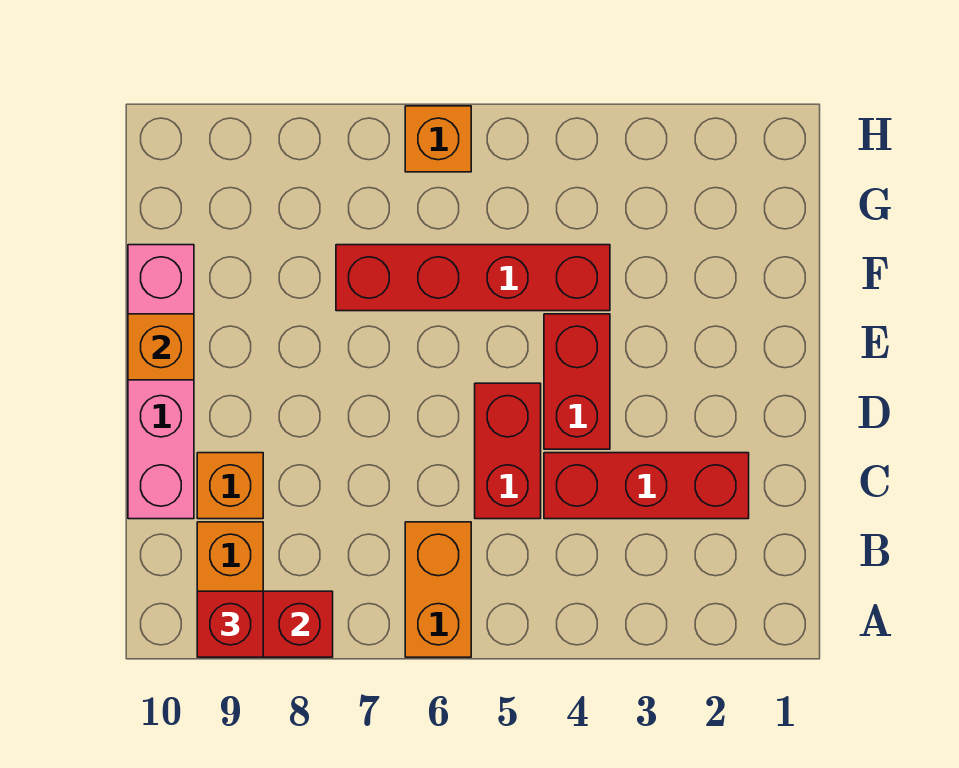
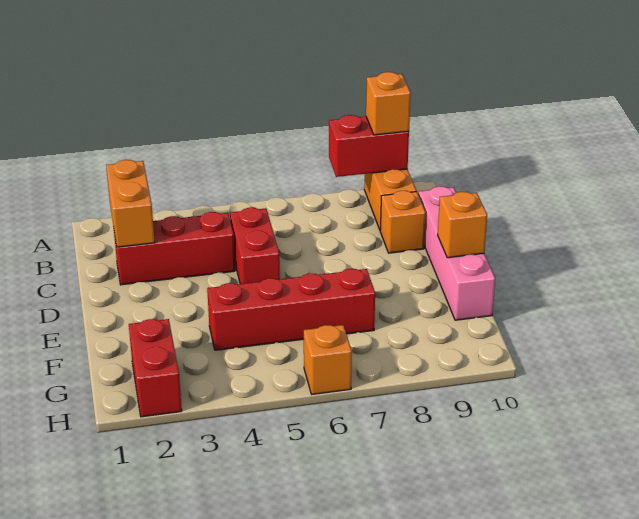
orange 1x2 brick [405,522,471,657] -> orange 1x2 brick moved to [106,160,155,247]
red 1x1 brick [197,591,263,657] -> orange 1x1 brick [366,72,411,135]
red 1x2 brick [544,314,610,449] -> red 1x2 brick moved to [129,319,182,417]

